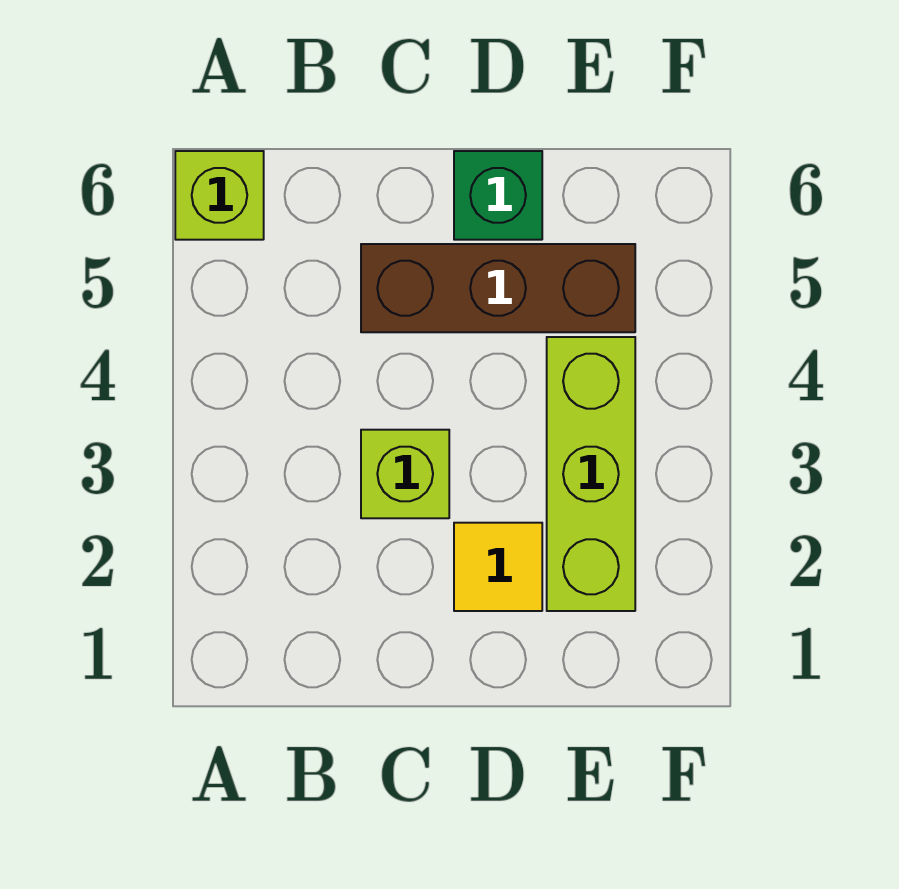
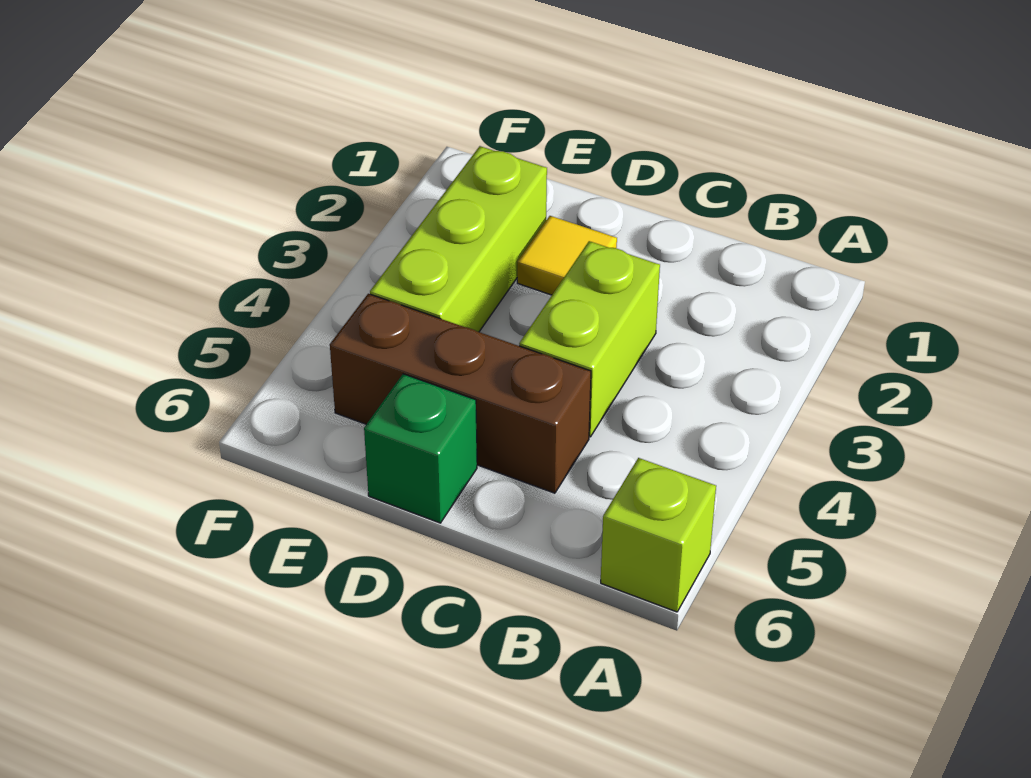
lime 1x1 brick [361,430,449,518] -> lime 1x2 brick [519,241,660,437]

